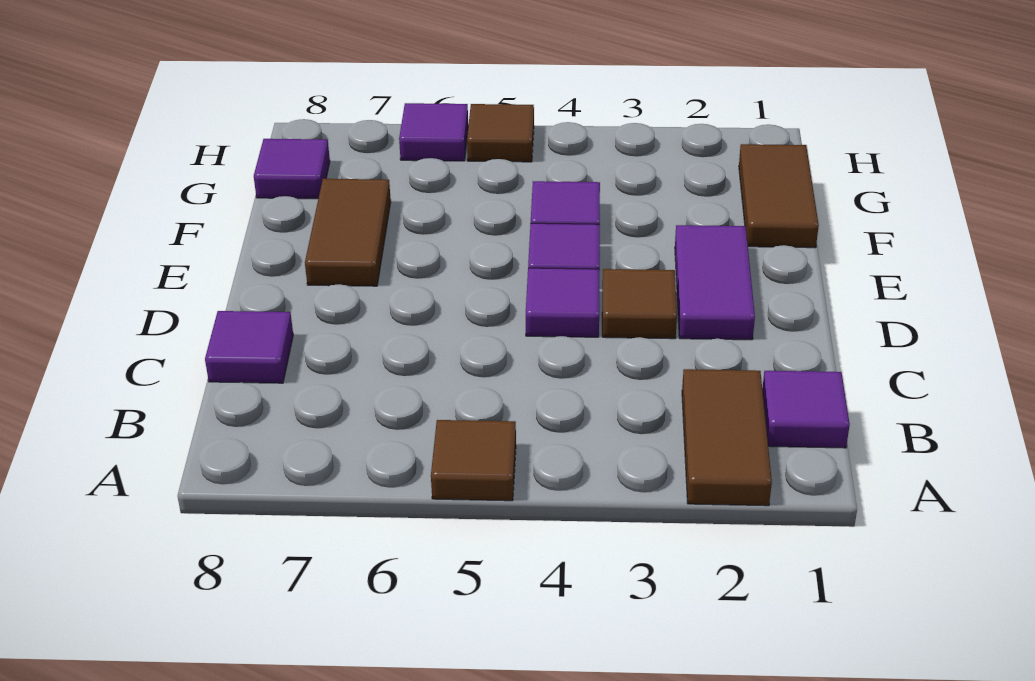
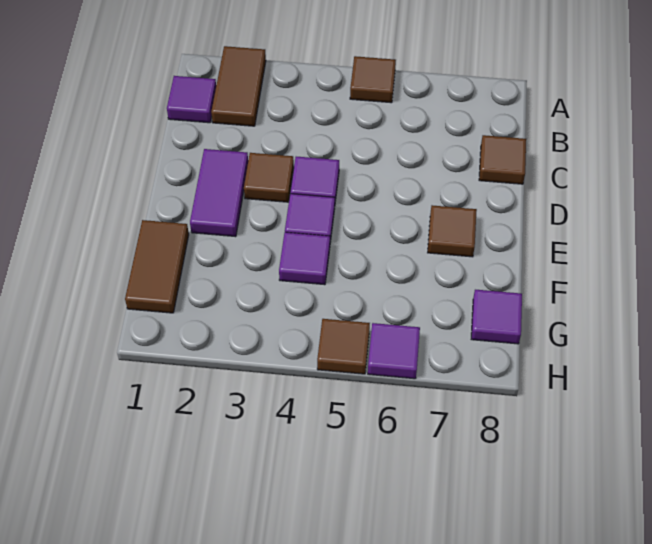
purple 1x1 tile [205,311,293,383] -> brown 1x1 tile [479,135,526,184]
brown 1x2 tile [305,179,391,286] -> brown 1x1 tile [428,205,477,257]

